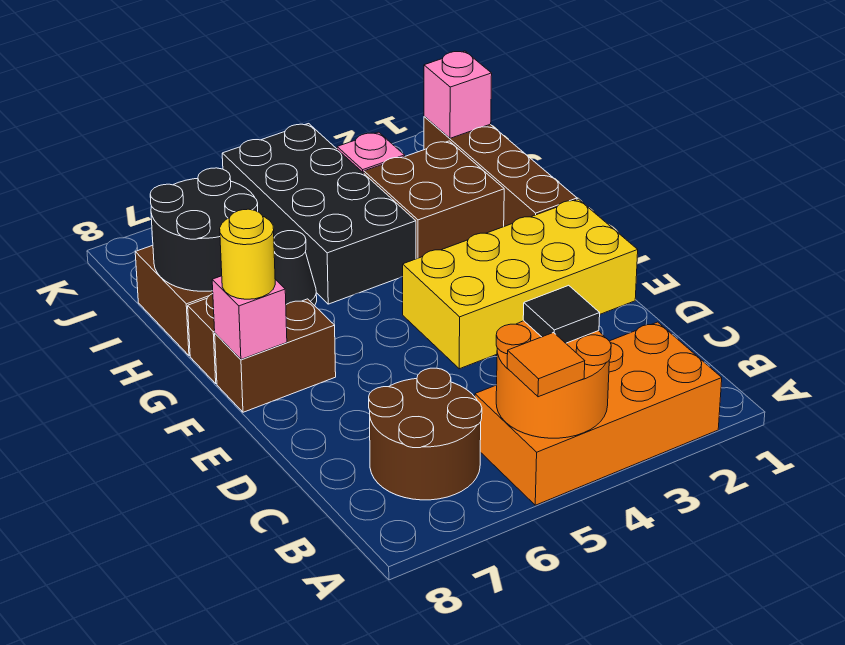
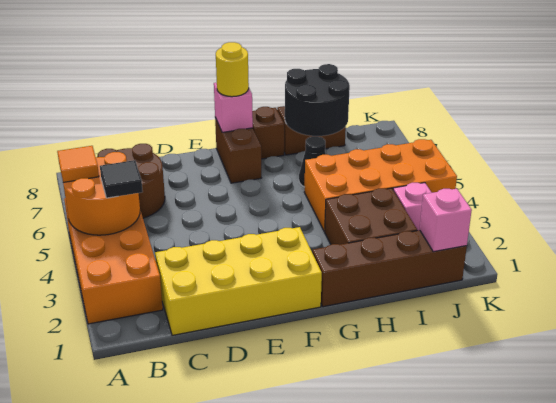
yellow 2x4 brick [403,199,638,369] -> yellow 2x4 brick turned to [155,227,322,335]
black 2x4 brick [222,124,416,304] -> orange 2x4 brick [304,139,457,231]

